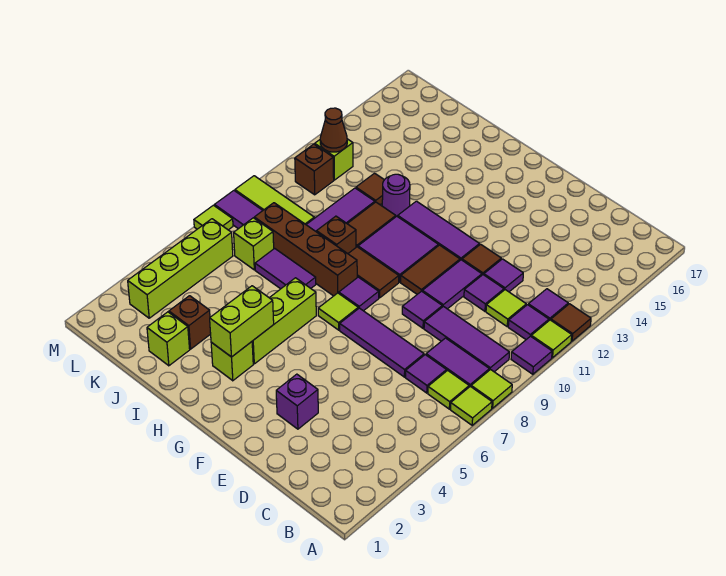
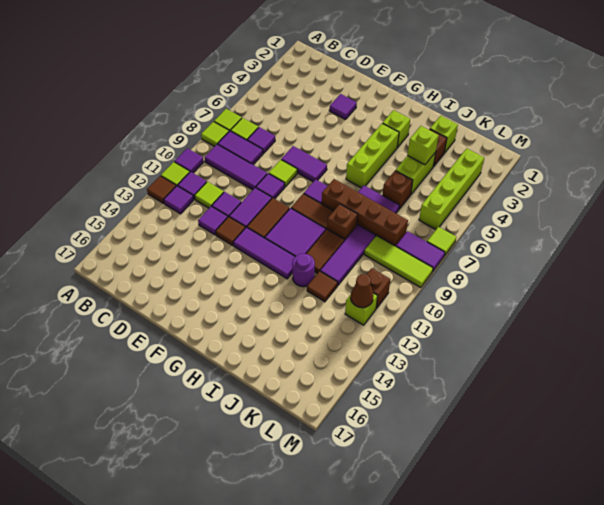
purple 1x3 tile [340,308,424,377] -> purple 1x2 tile [281,146,327,182]
purple 1x1 brick [276,374,318,429] -> purple 1x1 tile [329,94,357,120]
lime 1x1 tile [318,293,358,330] -> lime 1x1 tile moved to [269,160,297,187]
lime 1x2 brick [210,286,274,357] -> lime 1x2 brick moved to [396,152,436,194]
none -> brown 1x1 brick [382,171,413,209]
lime 1x1 brick [234,218,274,270] -> lime 1x1 brick moved to [407,126,439,165]

